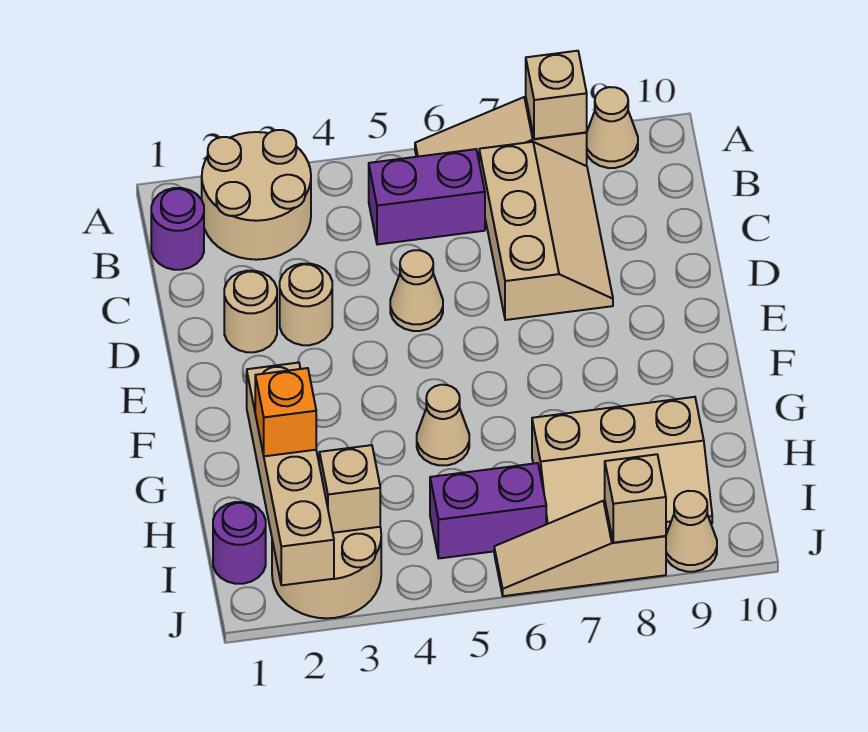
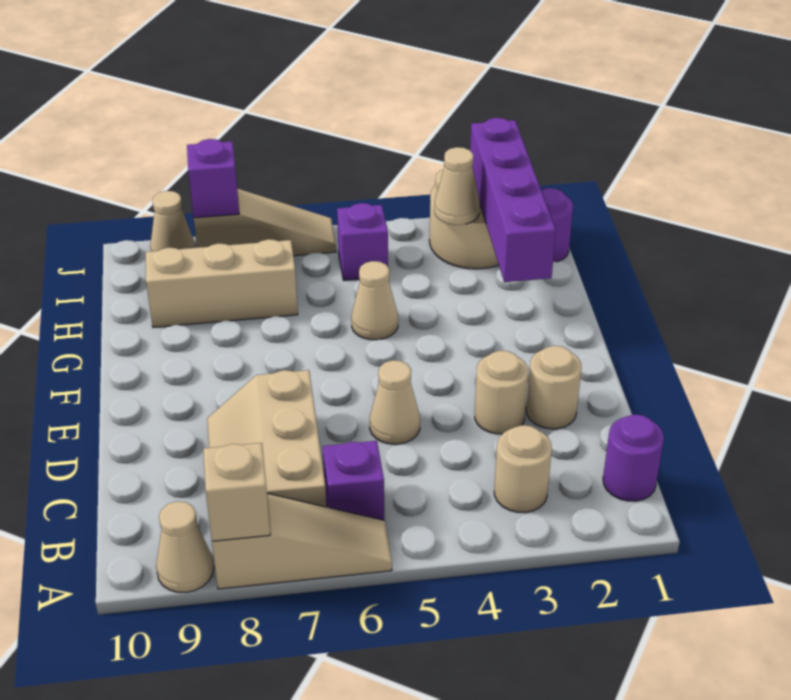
tan 2x2 round brick [202,130,311,260] -> tan 1x1 round brick [494,425,552,513]
purple 1x2 brick [369,149,485,245] -> purple 1x1 brick [323,441,384,520]
tan 1x4 brick [247,363,334,585] -> purple 1x4 brick [470,118,556,282]
orange 1x1 brick [255,368,316,456] -> none
tan 1x1 brick [319,445,380,533] -> tan 1x1 cone [435,147,480,225]
purple 1x2 brick [430,463,546,558] -> purple 1x1 brick [337,203,388,280]
tan 1x1 brick [605,454,666,543] -> purple 1x1 brick [187,139,239,218]

